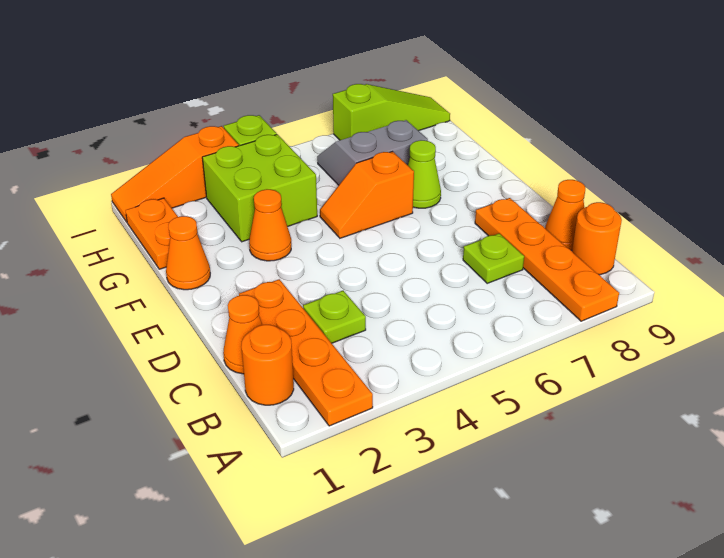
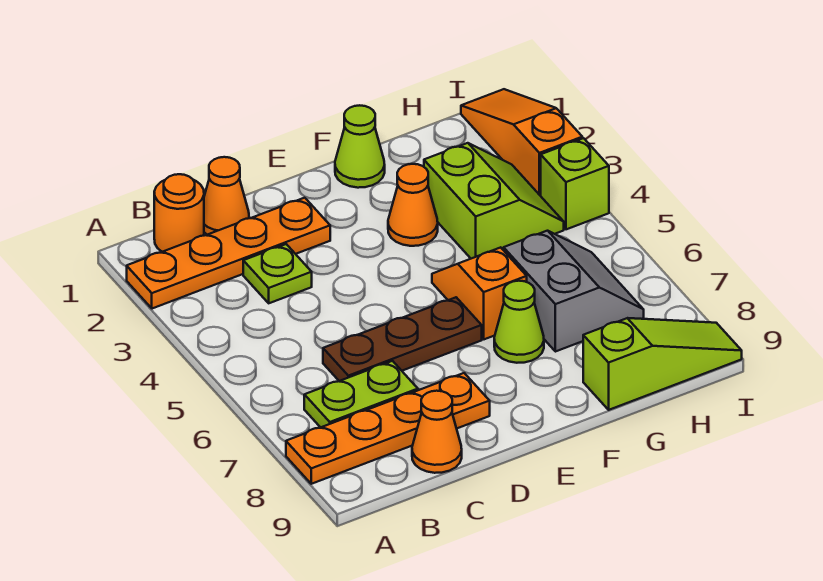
orange 1x1 round brick [572,202,622,275] -> none
none -> brown 1x3 plate [323,297,482,381]
lime 1x1 plate [463,233,524,283] -> lime 1x2 plate [304,361,418,427]
orange 1x1 cone [166,216,210,290] -> lime 1x1 cone [335,105,385,188]
orange 1x2 plate [125,198,178,269] -> none
lime 2x2 brick [202,134,317,242] -> lime 2x2 slope [424,143,564,259]
lime 1x3 slope [333,84,450,140] -> lime 1x3 slope turned to [583,318,742,410]

